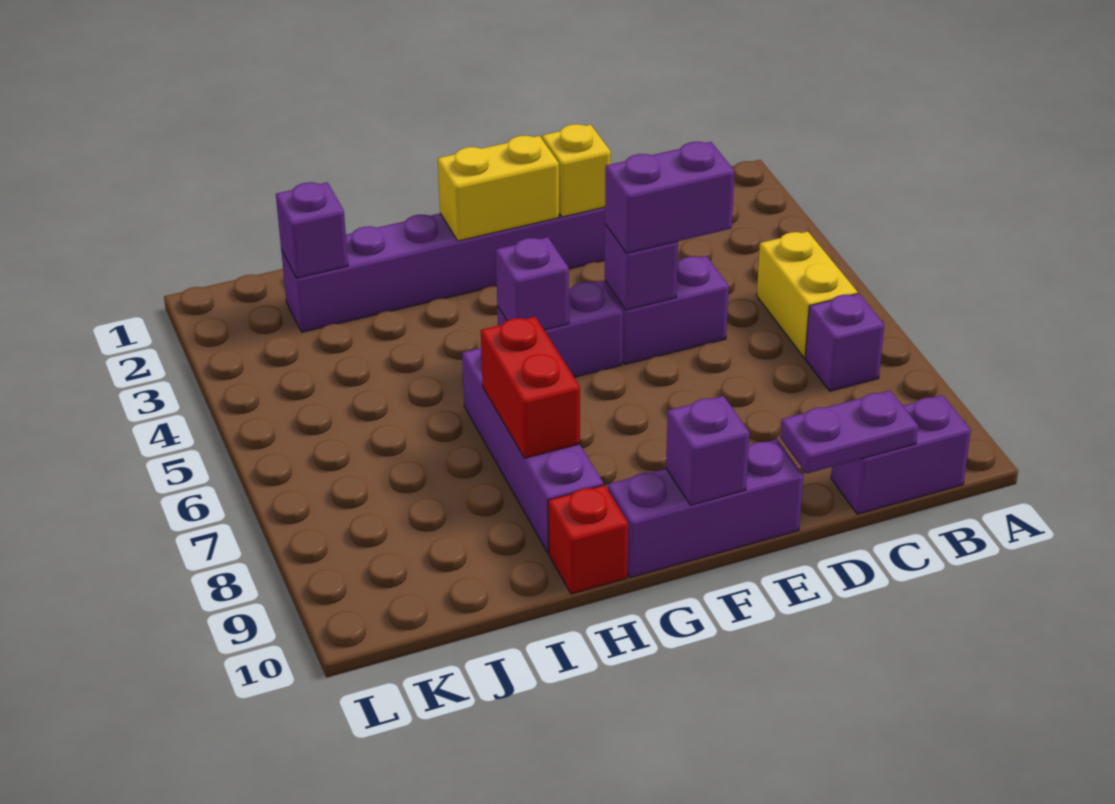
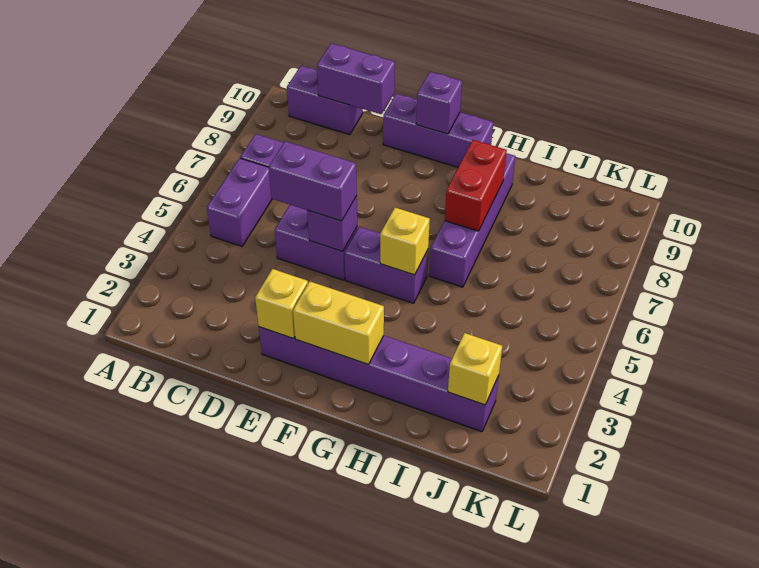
yellow 1x2 brick [757,231,858,358] -> purple 1x2 brick [207,158,272,246]
purple 1x2 plate [780,391,918,474] -> purple 1x2 brick [317,44,395,114]
purple 1x1 brick [496,237,569,330] -> yellow 1x1 brick [380,208,430,275]
red 1x1 brick [548,485,628,594] -> none
purple 1x1 brick [276,182,348,278] -> yellow 1x1 brick [448,333,502,405]

